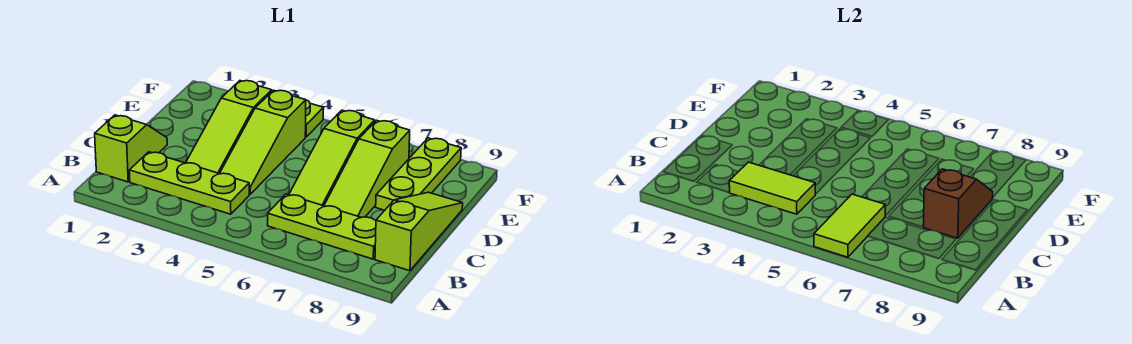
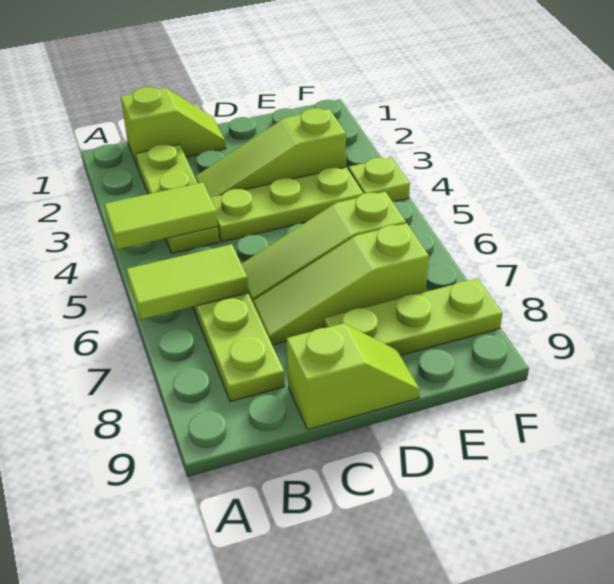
lime 1x2 tile [729,162,815,214] -> lime 1x2 tile turned to [104,182,218,249]
lime 1x3 slope [375,192,463,271] -> lime 1x2 slope [287,323,420,430]
lime 1x3 slope [220,90,306,194] -> lime 1x3 plate [210,167,364,242]
brown 1x2 slope [923,169,993,238] -> none

